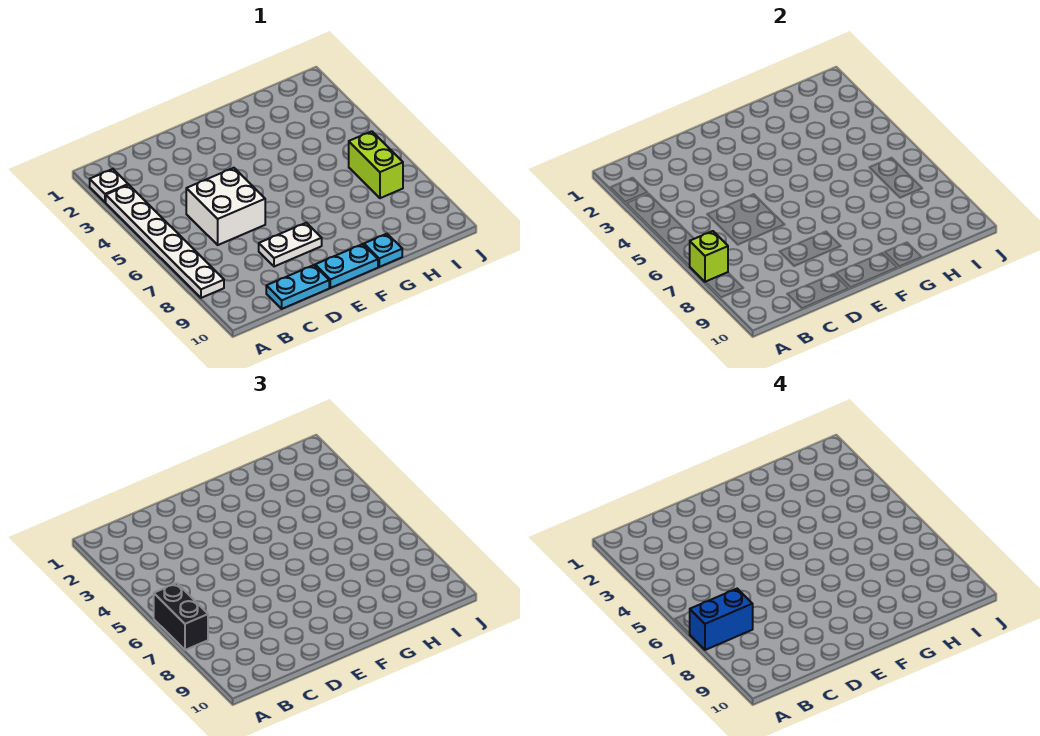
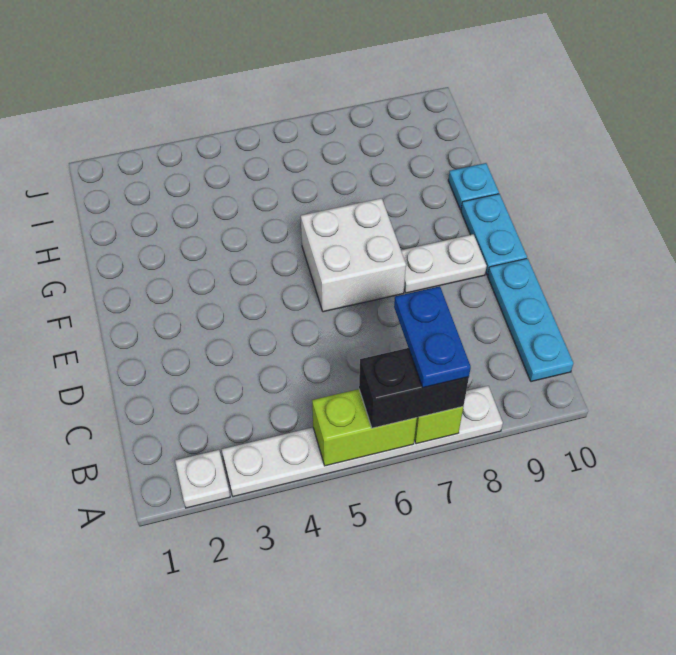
blue 1x2 brick [690,589,753,650] -> blue 1x2 plate [394,286,471,388]
white 2x2 brick [186,168,265,245] -> white 2x2 brick moved to [301,198,406,312]
cyan 1x2 plate [266,265,329,309] -> cyan 1x3 plate [488,258,573,382]
white 1x2 plate [259,223,322,267] -> white 1x2 plate turned to [401,234,487,293]
lime 1x2 brick [349,131,403,198] -> lime 1x2 brick moved to [312,389,417,466]

